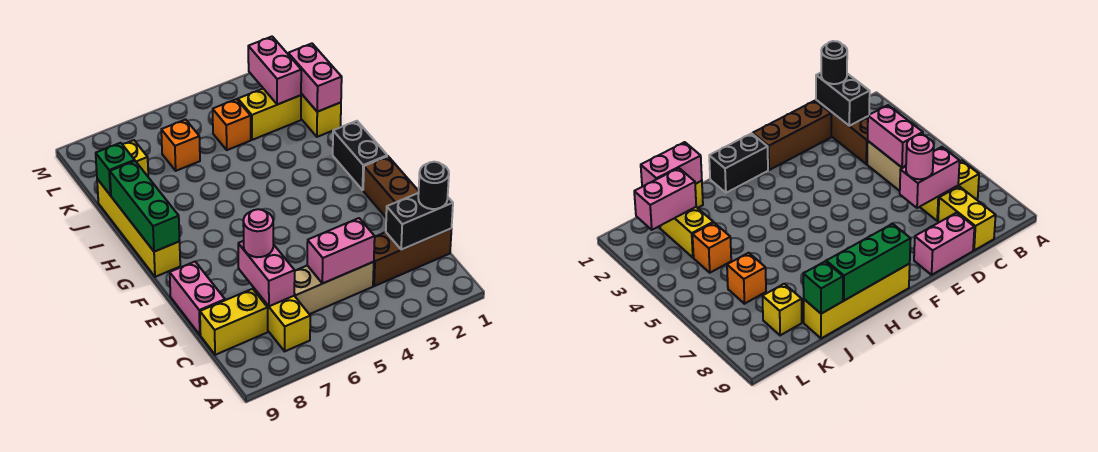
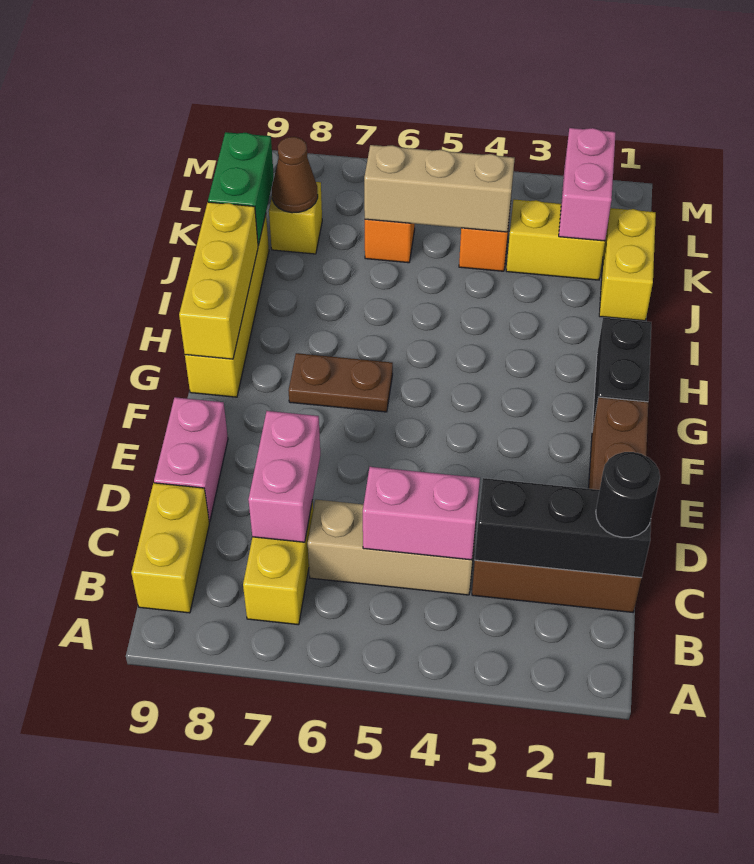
black 1x2 brick [386,193,453,250] -> black 1x3 brick [475,478,651,578]
yellow 1x2 brick [200,289,268,355] -> yellow 1x2 brick turned to [131,483,209,613]
pink 1x1 round brick [243,209,273,257] -> none
none -> brown 1x2 plate [288,353,393,412]
green 1x3 brick [110,161,180,252] -> yellow 1x3 brick [179,202,258,359]
pink 1x2 brick [288,44,342,112] -> none
green 1x1 brick [96,143,135,195] -> green 1x2 brick [208,132,274,246]
none -> tan 1x3 brick [364,145,515,232]
none -> brown 1x1 cone [272,137,318,213]

